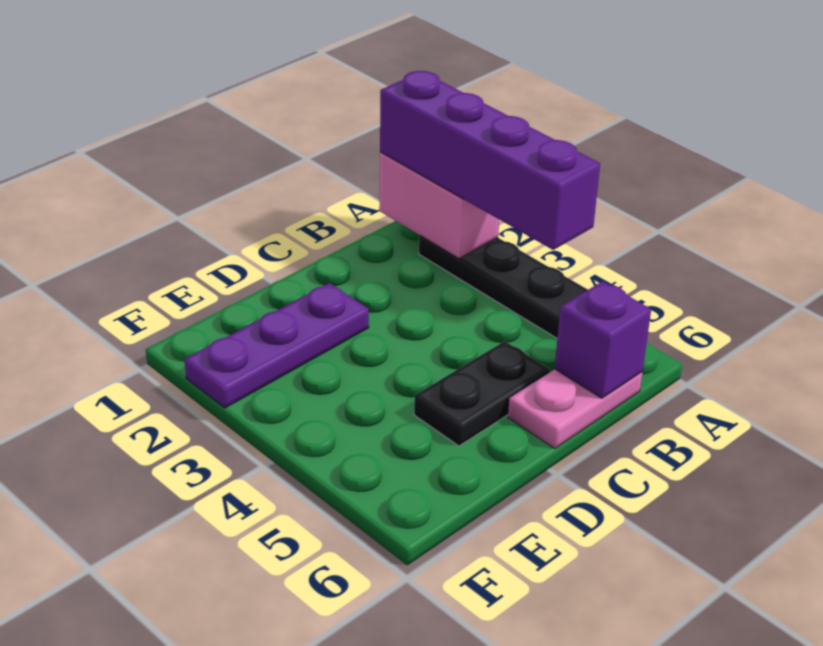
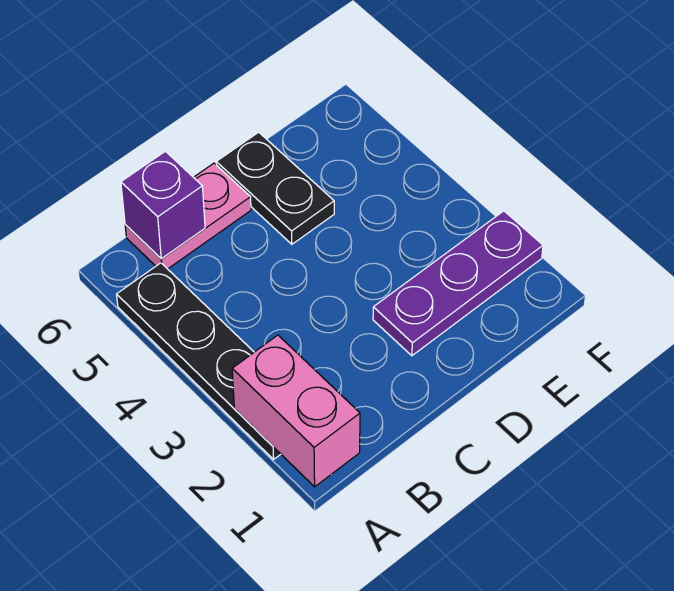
purple 1x4 brick [380,71,600,250] -> none
black 1x2 plate [414,341,550,446] -> black 1x2 plate turned to [216,132,334,244]

